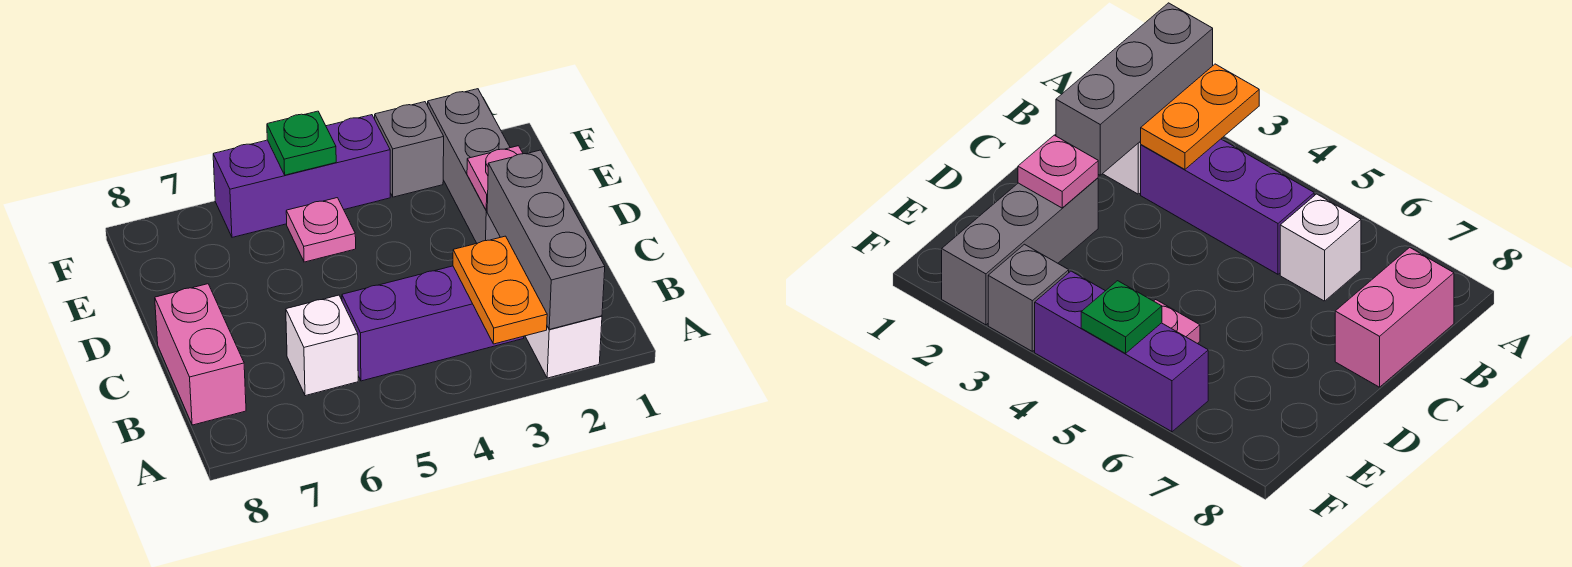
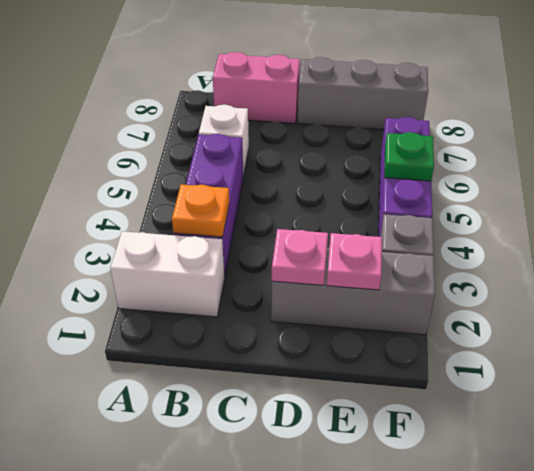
grey 1x3 brick [487,150,605,329] -> grey 1x3 brick moved to [297,57,428,130]
orange 1x2 plate [453,236,547,344] -> orange 1x1 plate [172,184,229,237]
pink 1x1 plate [286,198,356,262] -> pink 1x1 plate moved to [327,233,382,290]

